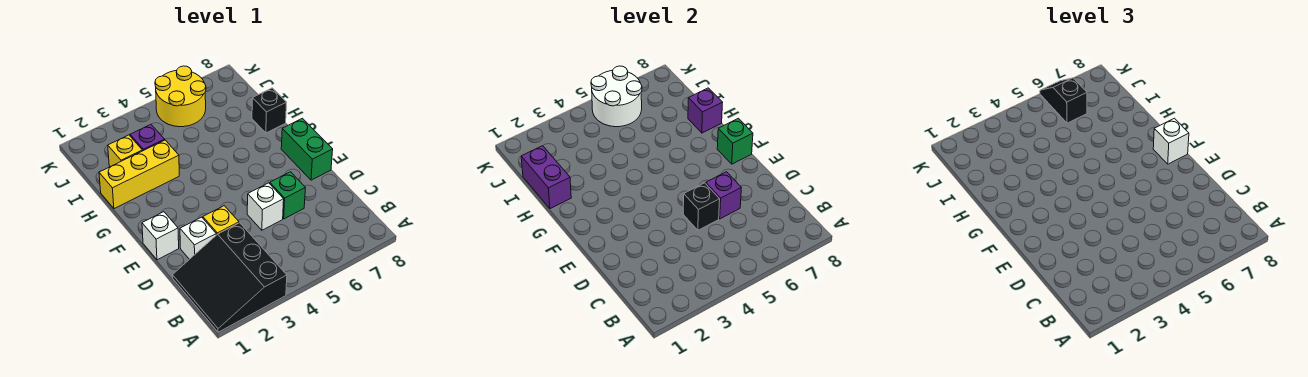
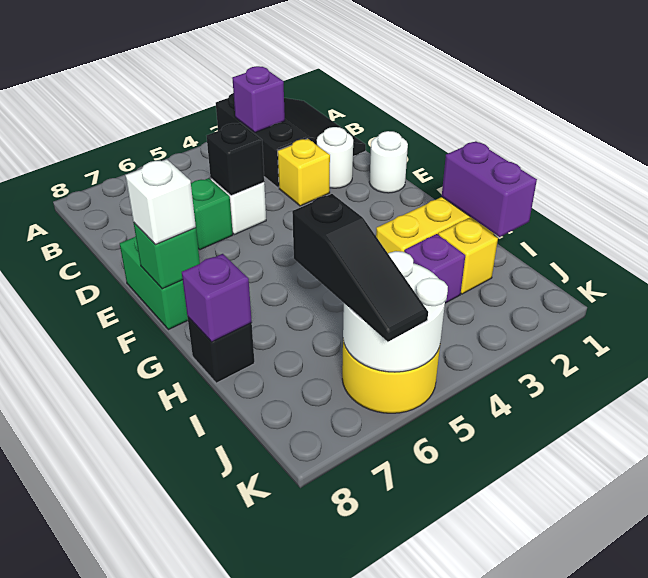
white 1x1 brick [180,217,216,259] -> white 1x1 round brick [317,127,353,188]
purple 1x1 brick [706,172,741,219] -> purple 1x1 brick moved to [232,66,285,132]
white 1x1 brick [142,212,179,260] -> white 1x1 round brick [369,131,408,193]
black 1x2 slope [1040,78,1087,123] -> black 1x3 slope [292,194,428,342]

